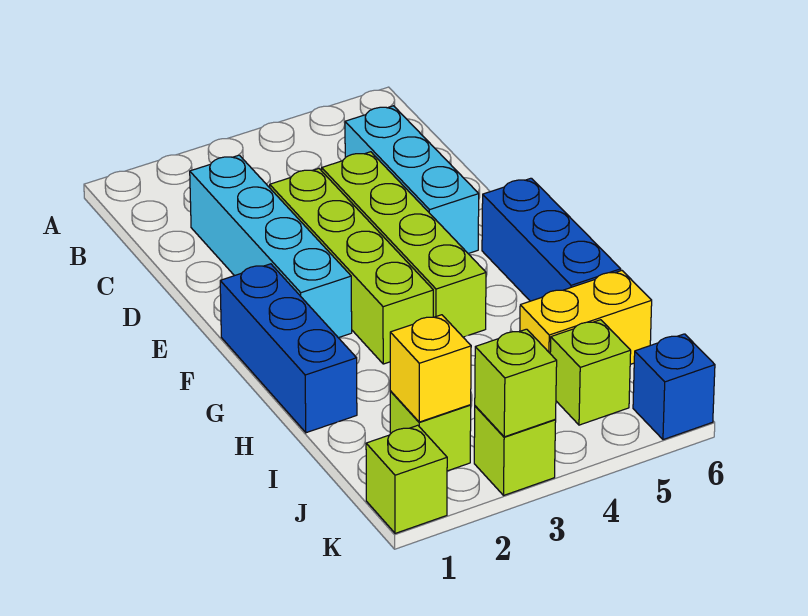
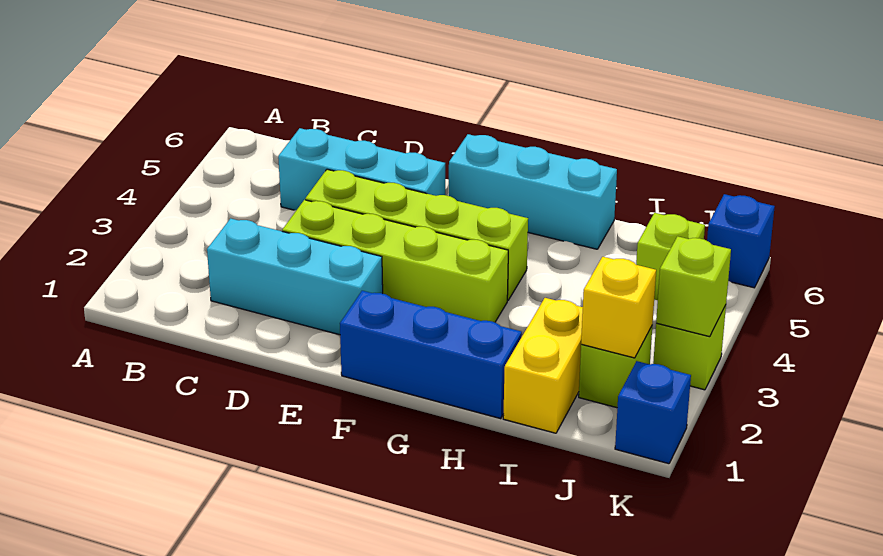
cyan 1x4 brick [190,155,352,338] -> cyan 1x3 brick [207,218,383,335]
blue 1x3 brick [482,178,621,301] -> cyan 1x3 brick [449,134,617,249]
yellow 1x2 brick [520,271,652,364] -> yellow 1x2 brick moved to [503,298,583,433]
lime 1x1 brick [366,425,447,533] -> blue 1x1 brick [615,361,691,464]

